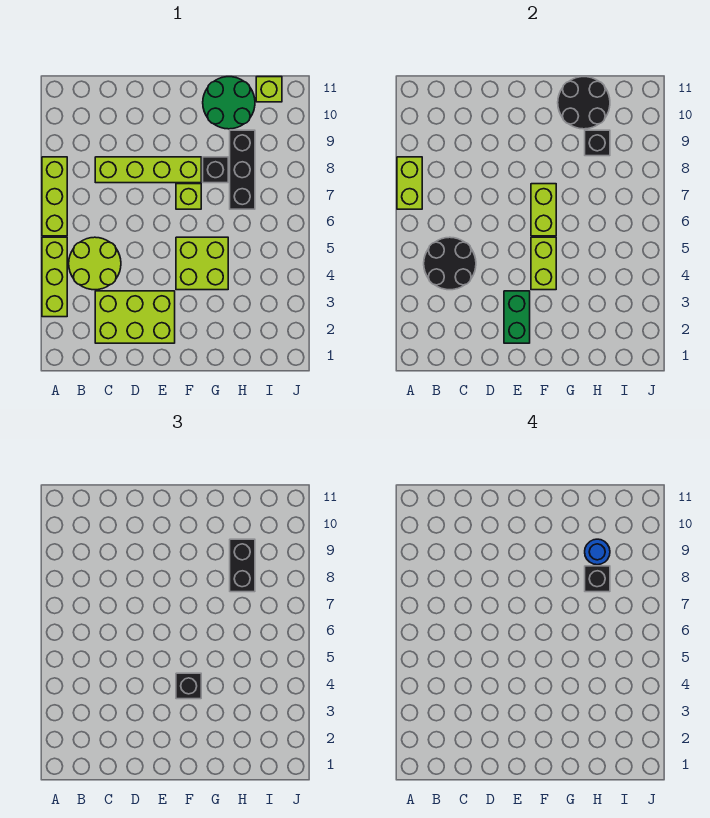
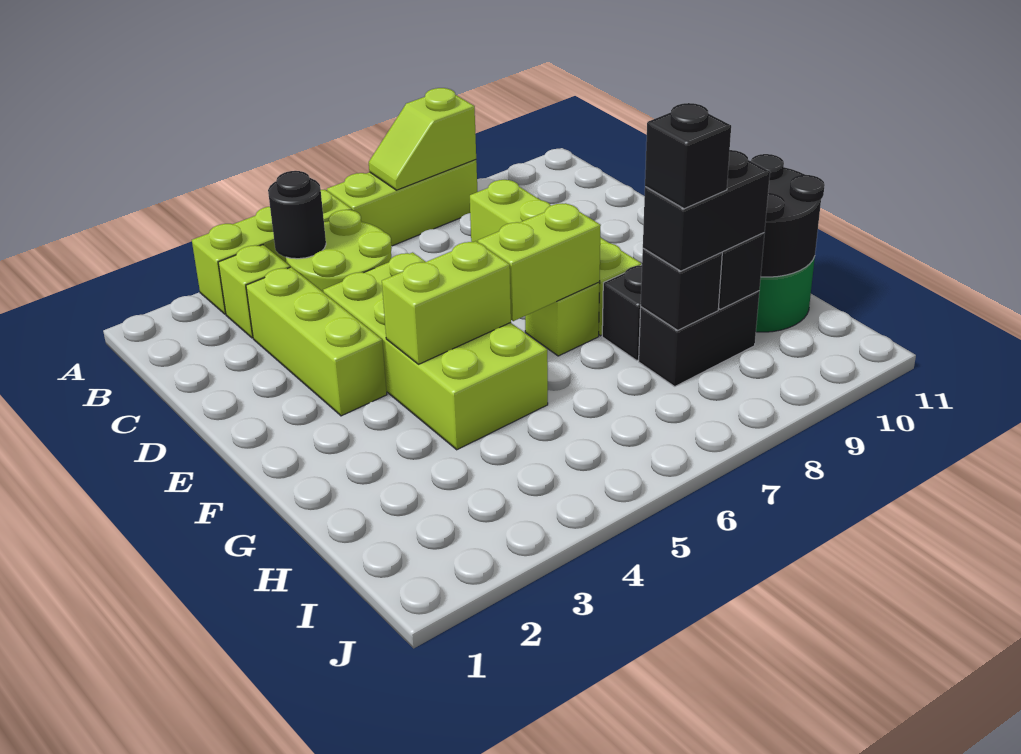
lime 1x2 brick [397,157,422,209] -> lime 1x2 slope [369,88,476,190]
black 2x2 round brick [424,237,476,290] -> black 1x1 round brick [268,171,326,259]
lime 2x3 brick [95,291,175,343] -> lime 1x3 brick [246,267,387,416]
green 1x2 brick [504,291,530,343] -> none
lime 2x2 brick [176,237,228,290] -> lime 2x4 brick [323,252,548,450]
black 1x1 brick [176,673,201,699] -> black 1x1 brick moved to [641,248,722,330]
black 1x3 brick [230,130,255,209] -> black 1x2 brick [639,291,759,386]
blue 1x1 round brick [585,539,610,565] -> none
lime 1x1 brick [256,77,282,102] -> lime 1x1 brick moved to [218,245,290,338]

